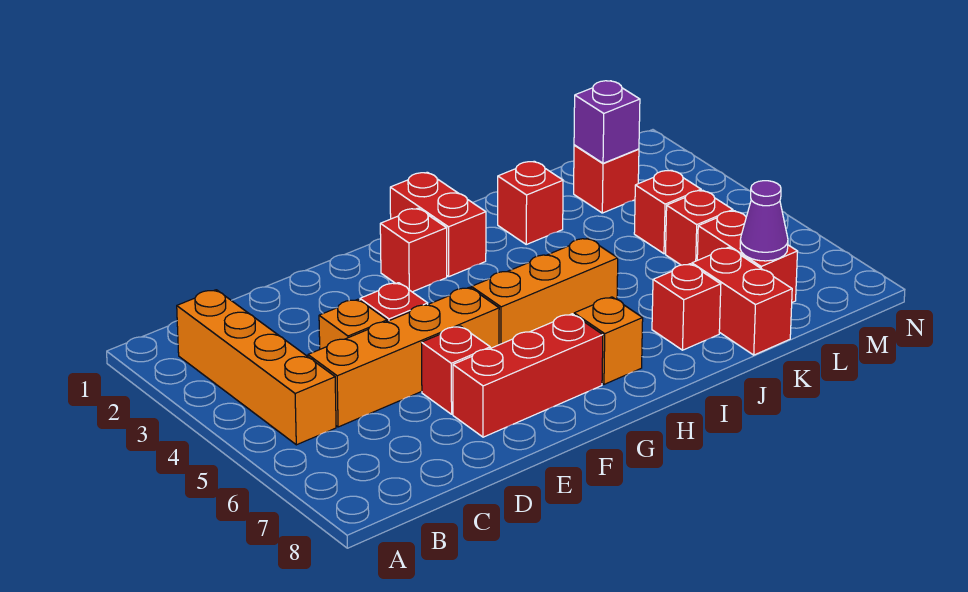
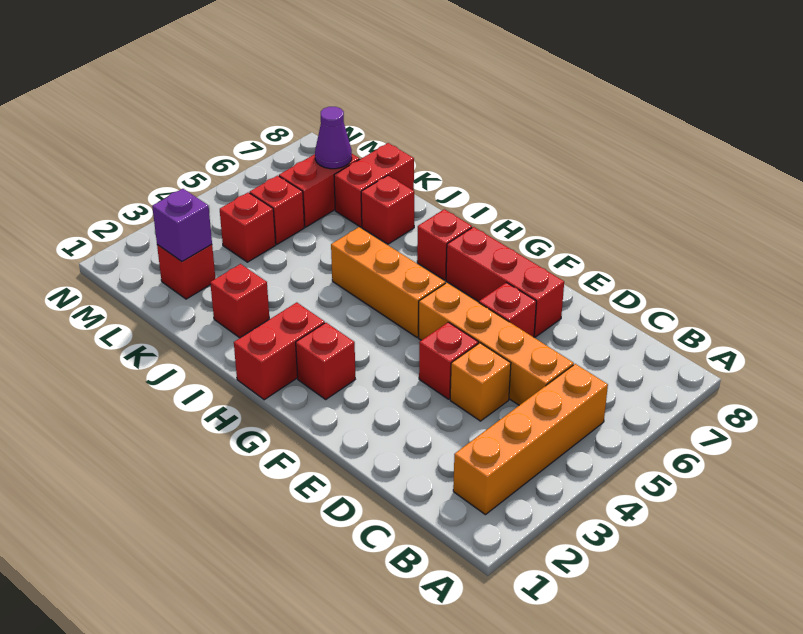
orange 1x1 brick [574,297,643,384] -> red 1x1 brick [417,209,472,280]

